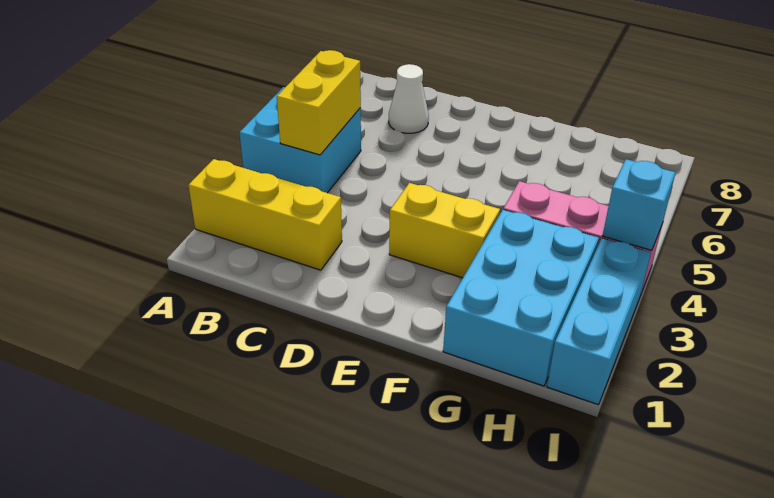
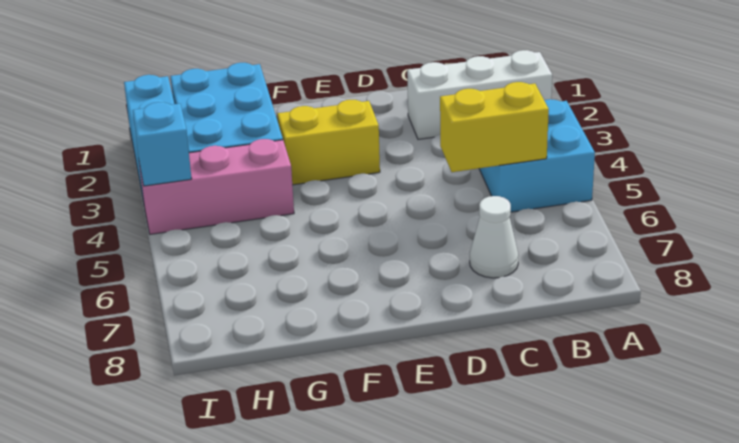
yellow 1x3 brick [188,159,342,270] -> white 1x3 brick [407,50,552,139]
yellow 1x2 brick [277,50,361,155] -> yellow 1x2 brick turned to [440,82,549,172]

